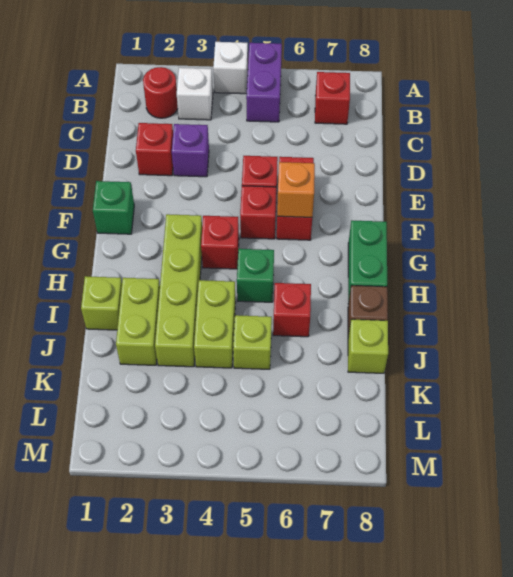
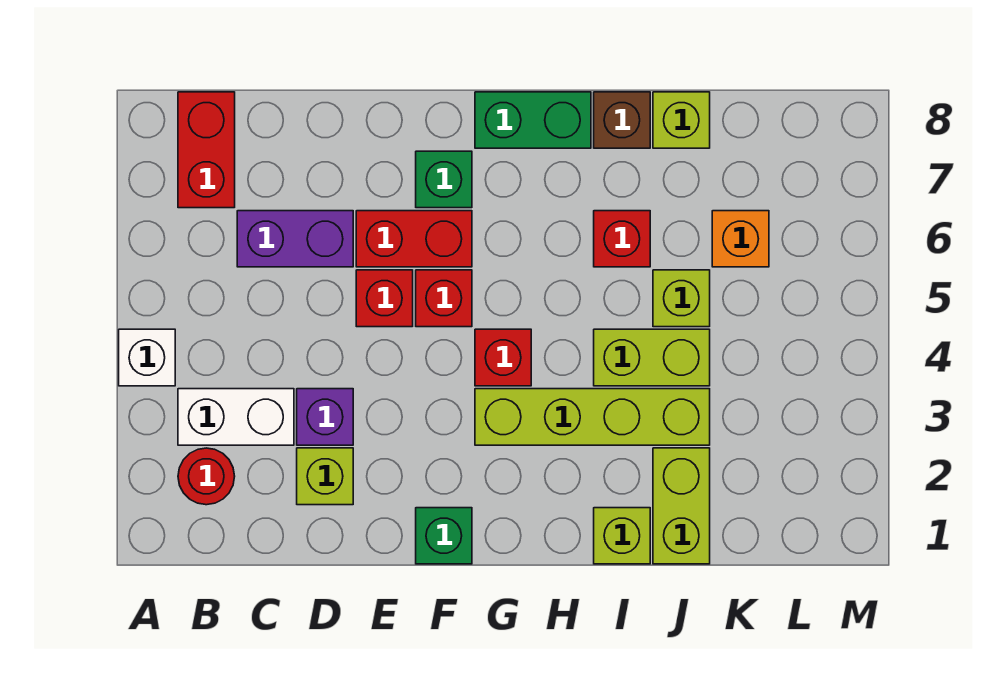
purple 1x2 brick [246,43,282,122] -> purple 1x2 brick moved to [237,211,353,267]
white 1x1 brick [177,68,213,120] -> white 1x2 brick [178,389,294,445]
red 1x1 brick [315,72,350,124] -> red 1x2 brick [178,92,235,208]
red 1x1 brick [136,123,173,176] -> lime 1x1 brick [297,448,353,505]
orange 1x1 brick [277,162,315,217] -> orange 1x1 brick moved to [712,211,769,267]
green 1x1 brick [237,249,274,302] -> green 1x1 brick moved to [416,151,472,208]
lime 1x2 brick [116,278,160,365] -> lime 1x2 brick turned to [653,448,710,564]

